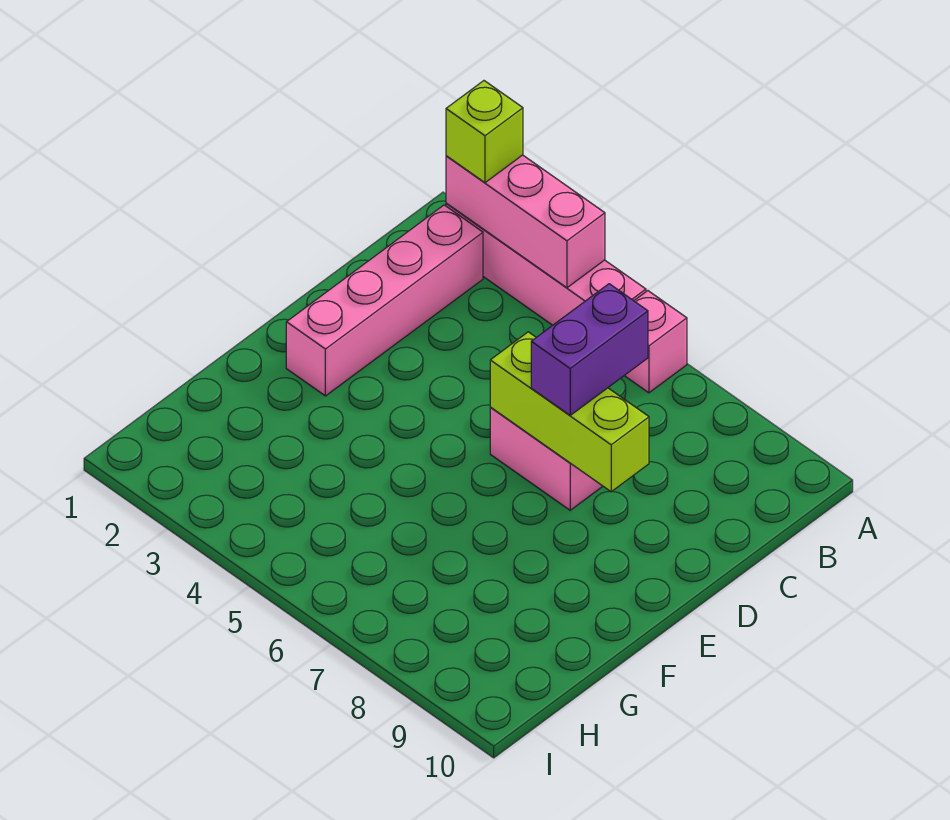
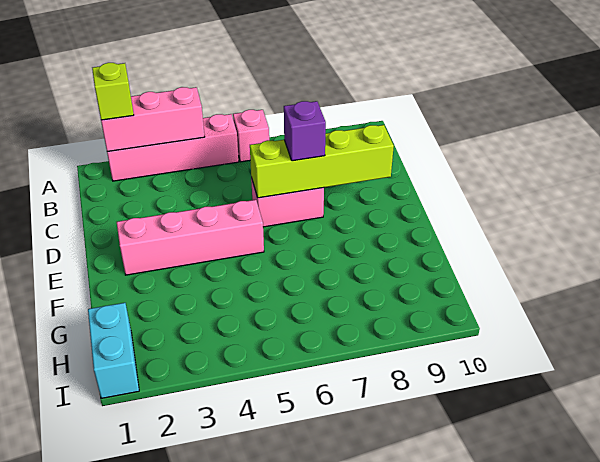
pink 1x4 brick [286,205,483,396] -> pink 1x4 brick turned to [117,200,264,275]
purple 1x2 brick [531,284,648,415] -> purple 1x1 brick [284,101,326,161]
lime 1x3 brick [490,332,649,492] -> lime 1x4 brick [250,125,394,198]
none -> cyan 1x2 brick [88,303,139,398]

